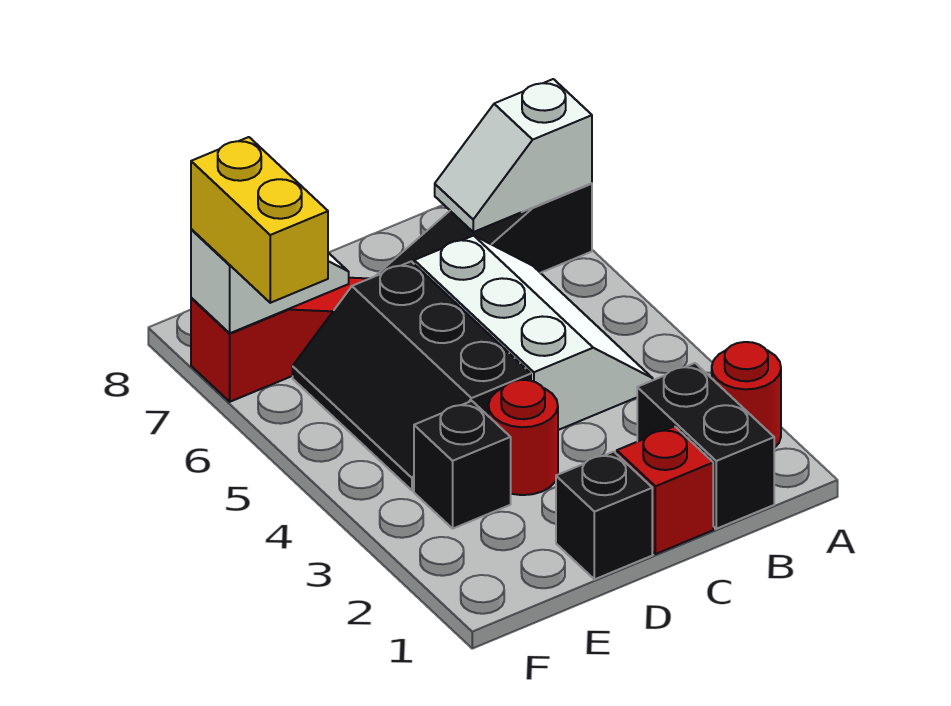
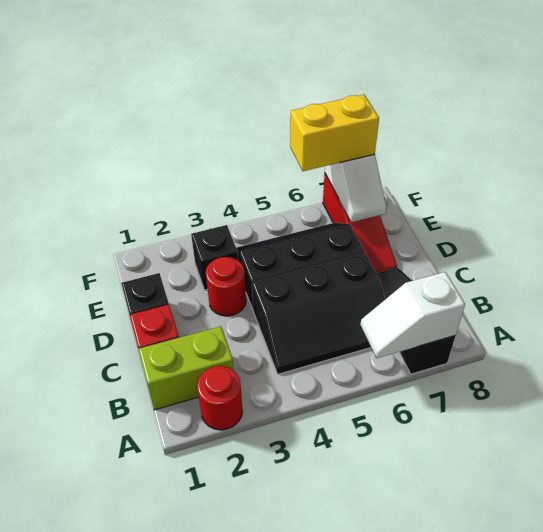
white 1x2 slope [435,79,592,232] -> white 1x2 slope turned to [360,272,465,358]
black 1x2 brick [637,363,774,529] -> lime 1x2 brick [138,326,234,410]
white 2x3 slope [414,236,653,430] -> black 2x3 slope [252,253,385,374]

